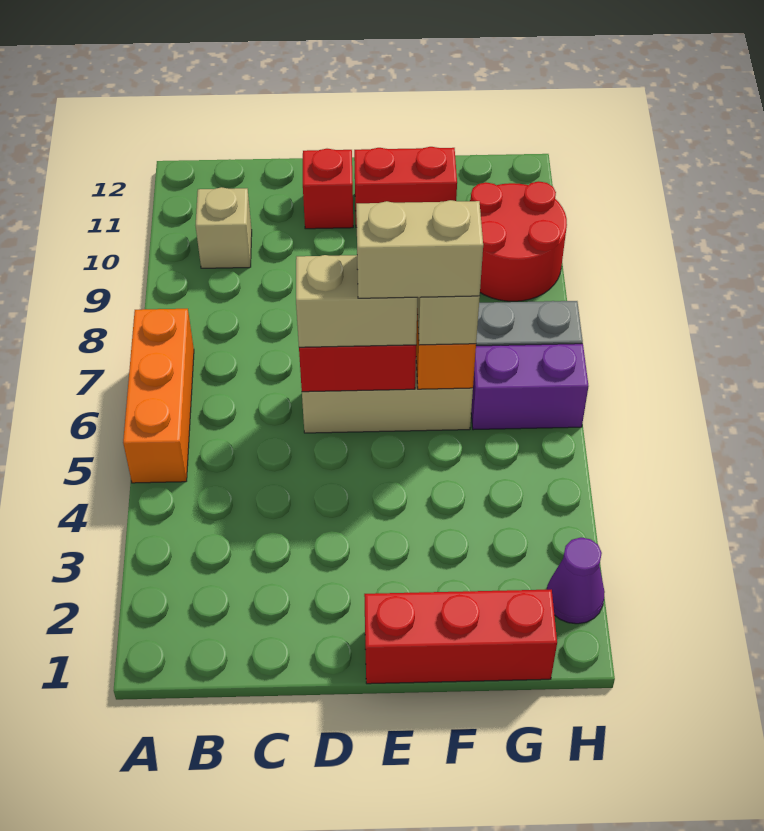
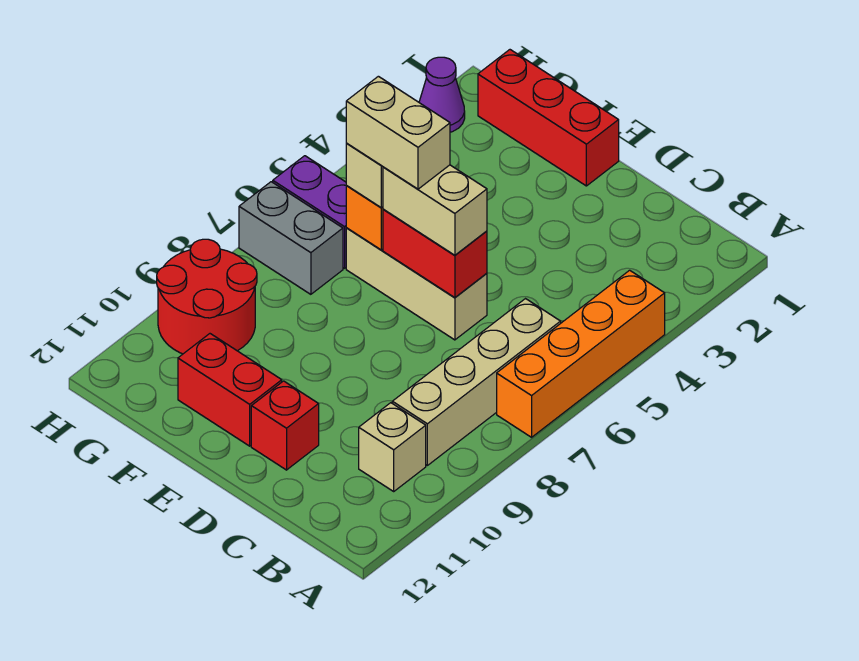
orange 1x3 brick [123,309,194,483] -> orange 1x4 brick [497,270,665,437]
none -> tan 1x4 brick [392,299,561,465]

